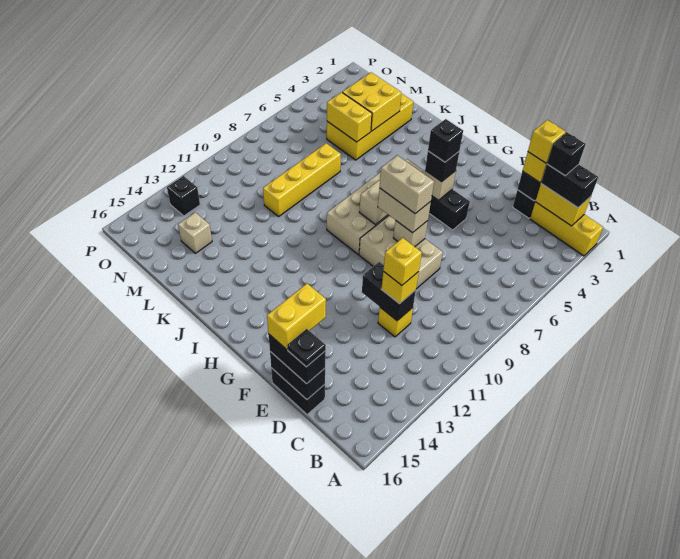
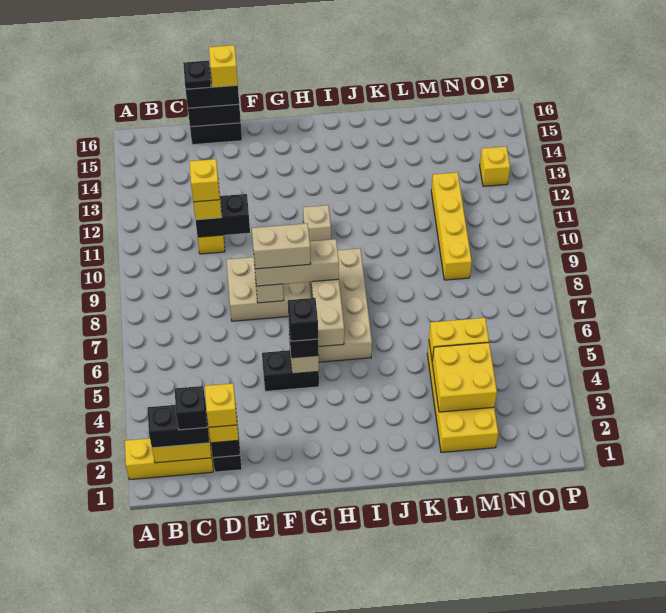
yellow 1x2 brick [267,284,326,350] -> yellow 1x1 brick [209,45,238,87]
tan 1x2 brick [378,188,431,233] -> tan 1x3 brick [254,239,339,286]
yellow 1x4 brick [263,143,341,216] -> yellow 1x4 brick moved to [431,172,472,280]
tan 1x1 brick [178,212,212,253] -> tan 1x1 brick moved to [303,205,331,241]
black 1x1 brick [167,176,200,216] -> yellow 1x1 brick [480,147,510,186]

